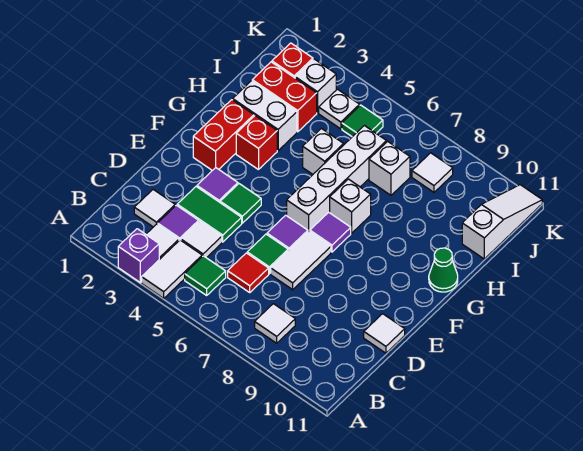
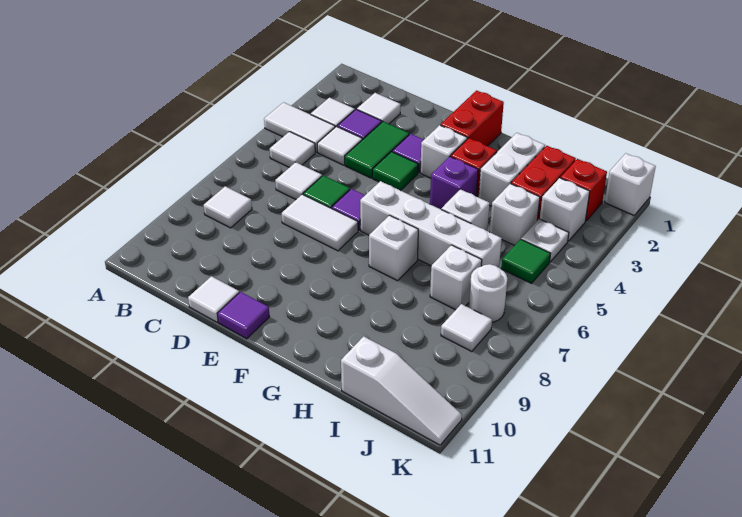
purple 1x1 brick [118,229,159,283] -> purple 1x1 brick moved to [430,157,478,209]
green 1x1 tile [185,256,226,295] -> white 1x1 tile [270,132,315,167]
red 1x1 tile [228,253,269,292] -> white 1x1 tile [275,162,322,199]
red 1x2 brick [193,100,254,170] -> red 1x2 brick turned to [441,90,504,146]
none -> white 1x1 brick [420,125,467,178]
purple 1x1 tile [310,212,351,252] -> purple 1x1 tile moved to [217,292,270,339]
green 1x1 cone [429,248,458,292] -> none
none -> white 1x1 brick [490,184,540,246]
none -> white 1x1 round brick [469,264,507,322]
none -> white 1x1 brick [605,153,656,215]

